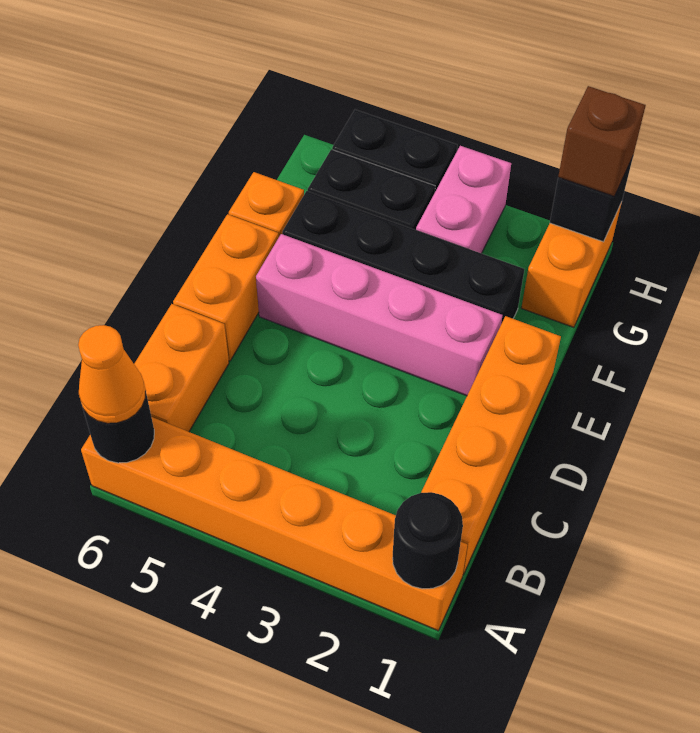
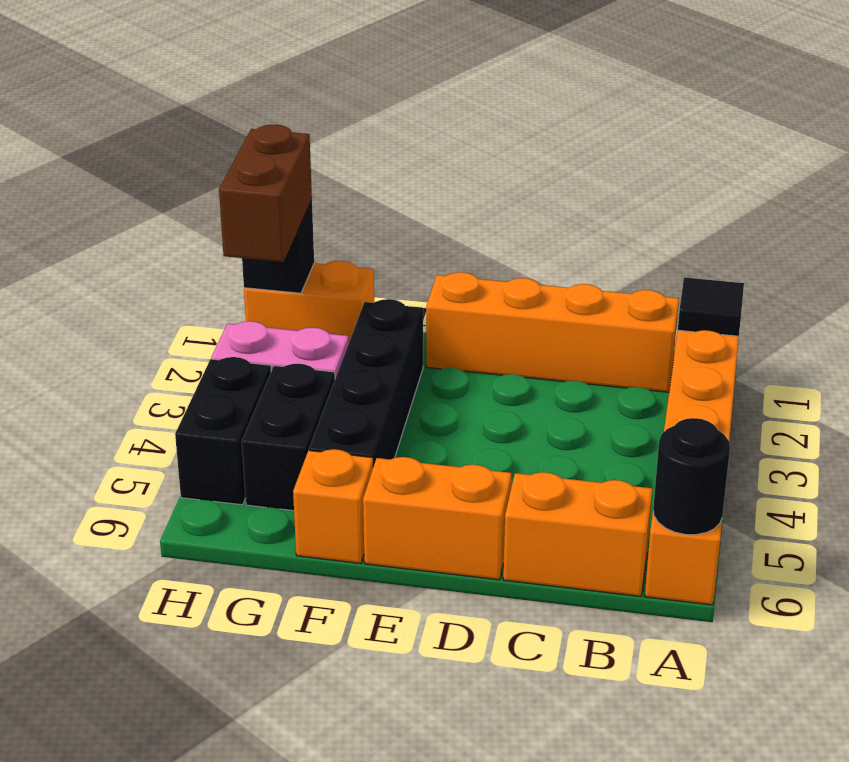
black 1x1 round brick [393,492,463,589] -> black 1x1 tile [678,277,744,336]
orange 1x1 cone [78,325,146,423] -> none
pink 1x4 brick [256,234,502,396] -> none
brown 1x1 brick [558,86,646,196] -> brown 1x2 brick [219,125,312,262]

